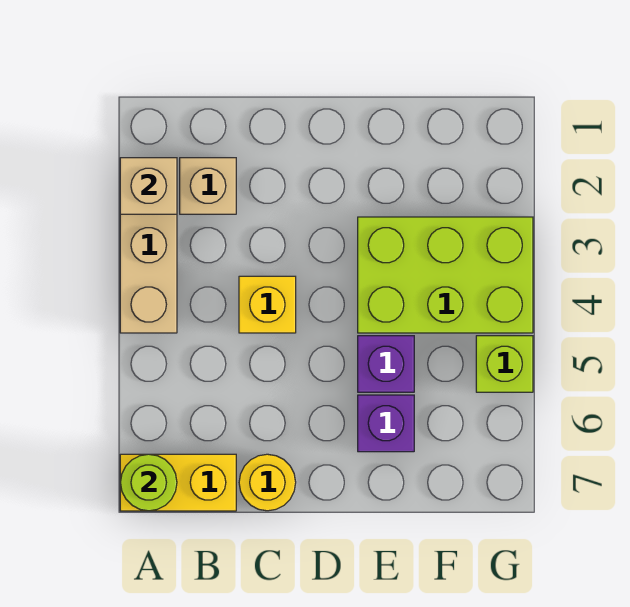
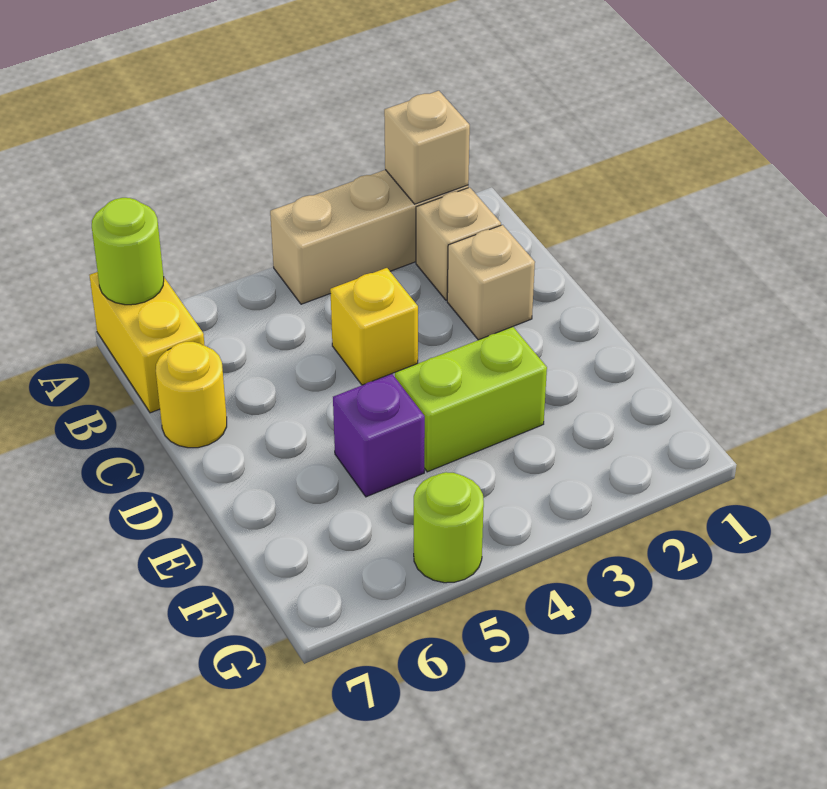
none -> tan 1x1 brick [447,225,535,340]
lime 2x3 brick [358,217,533,333] -> lime 1x2 brick [395,327,547,472]
purple 1x1 brick [358,395,414,452] -> none
lime 1x1 brick [476,336,533,392] -> lime 1x1 round brick [414,472,484,583]

